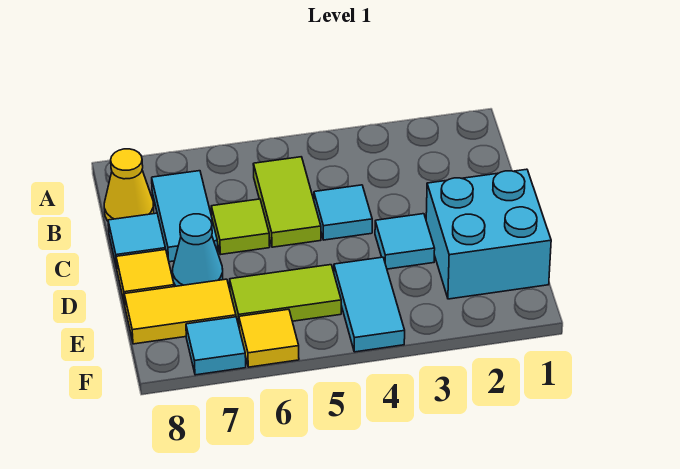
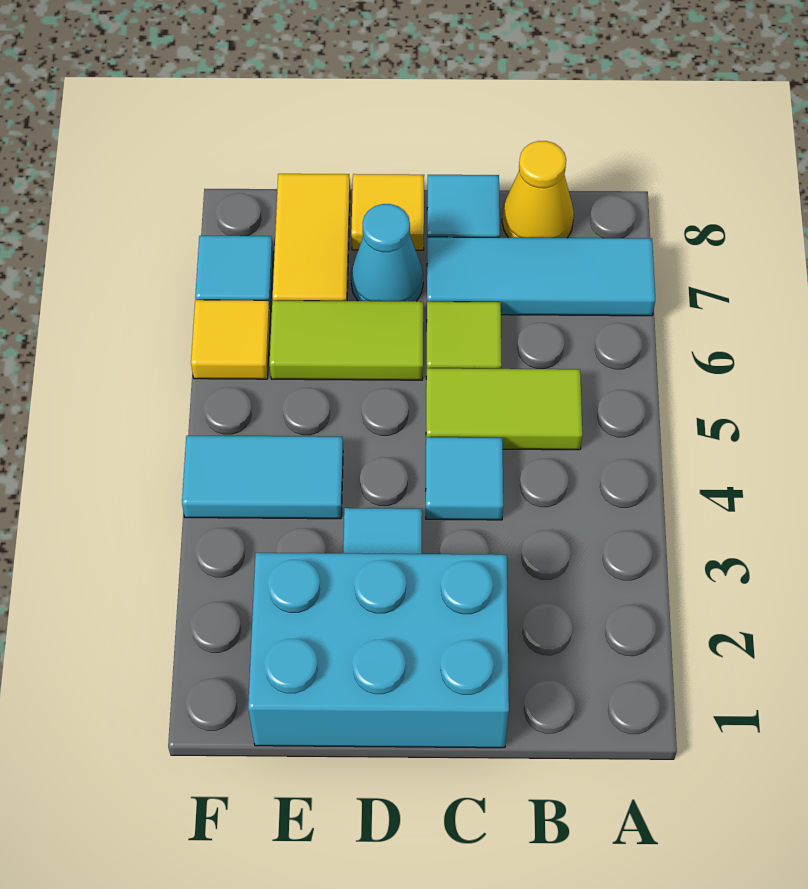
cyan 1x2 tile [152,171,218,262] -> cyan 1x3 tile [427,237,655,316]
cyan 2x2 brick [426,169,551,299] -> cyan 2x3 brick [248,553,509,748]
lime 1x2 tile [230,265,341,325] -> lime 1x2 tile turned to [269,301,423,380]

